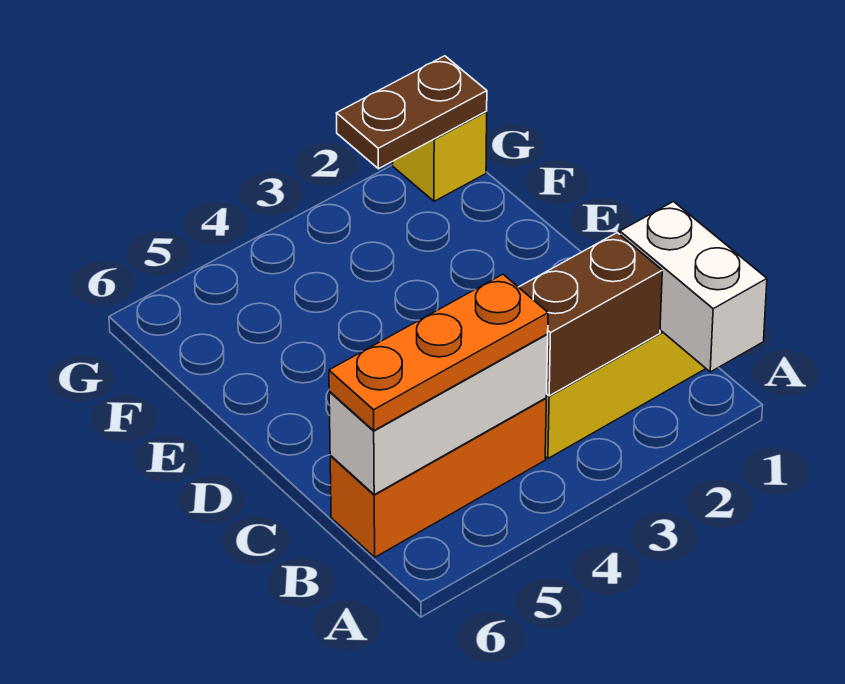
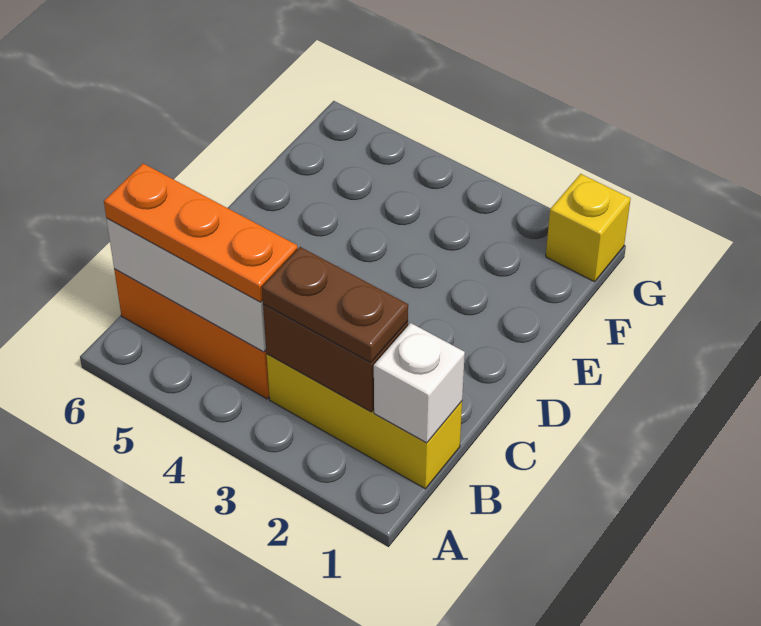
white 1x2 brick [620,202,767,372] -> white 1x1 brick [374,323,465,443]
brown 1x2 plate [336,56,487,169] -> brown 1x2 plate moved to [262,247,408,363]

